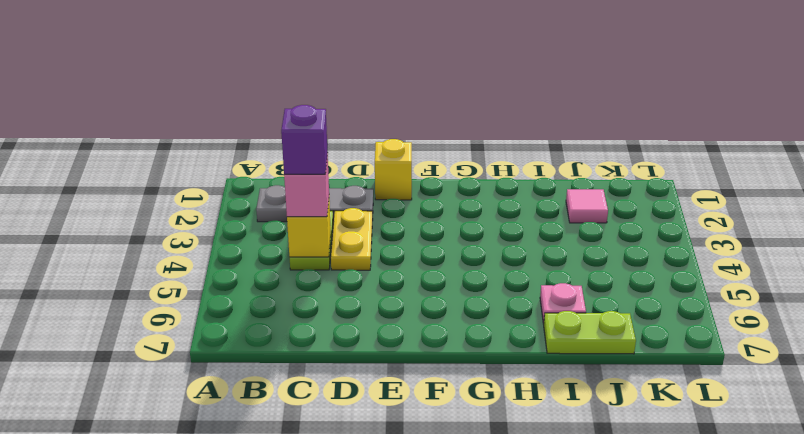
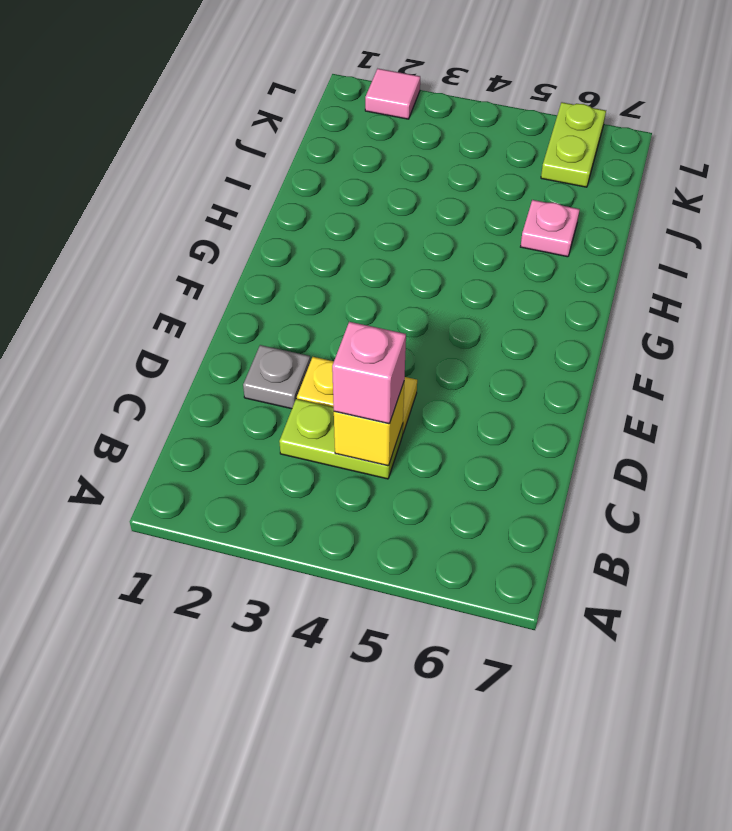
grey 1x3 plate [256,185,373,222] -> grey 1x1 plate [243,345,310,409]
purple 1x1 brick [281,105,328,174] -> none
yellow 1x1 brick [375,139,412,200] -> none
lime 1x2 plate [543,311,636,354] -> lime 1x2 plate moved to [541,102,606,187]
pink 1x1 tile [566,189,608,223] -> pink 1x1 tile moved to [365,69,420,119]

